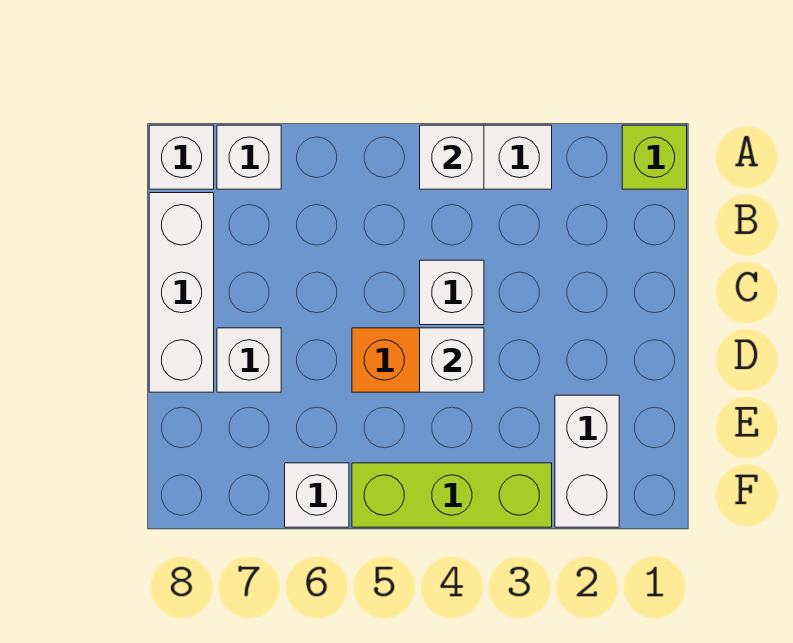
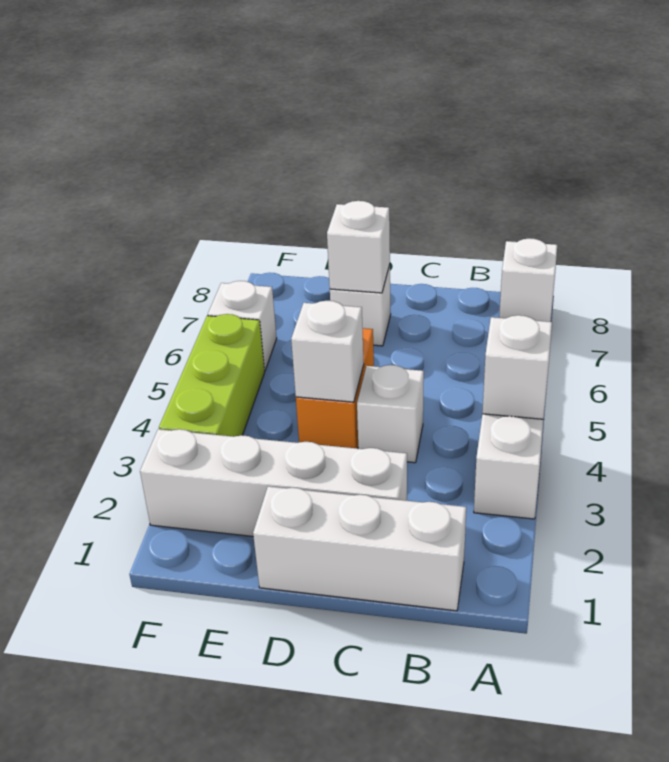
lime 1x1 brick [622,125,687,189] -> none
white 1x1 brick [217,125,281,189] -> white 1x1 brick moved to [327,201,390,293]
white 1x3 brick [149,193,214,392] -> white 1x3 brick moved to [253,486,466,611]
white 1x2 brick [555,395,619,527] -> white 1x4 brick [140,429,407,536]

